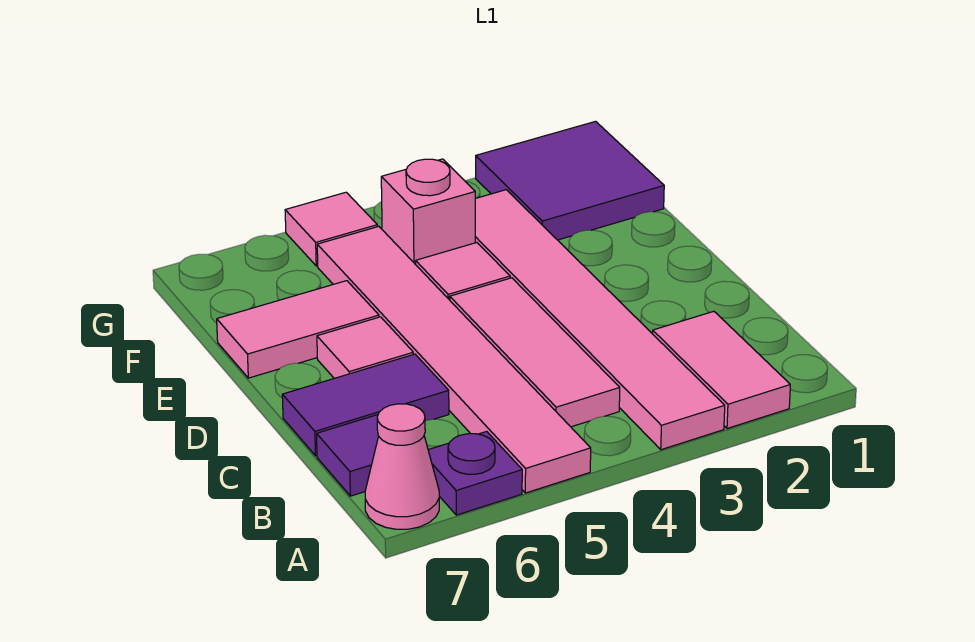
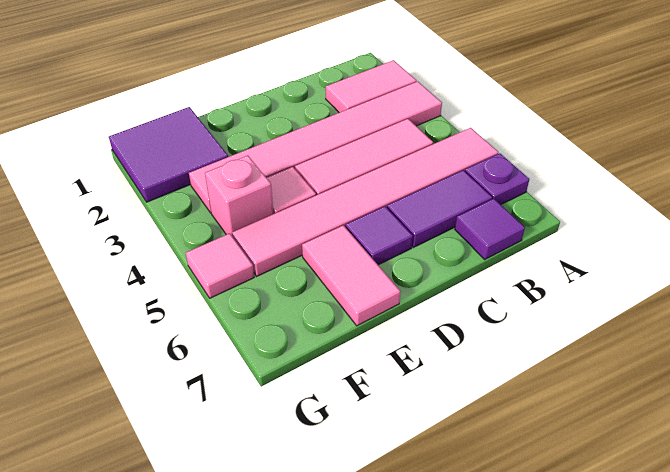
pink 1x1 cone [365,404,439,529] -> none
purple 1x2 tile [282,354,449,456] -> purple 1x2 tile turned to [387,170,492,247]
pink 1x1 tile [317,317,413,378] -> purple 1x1 tile [345,206,413,265]

